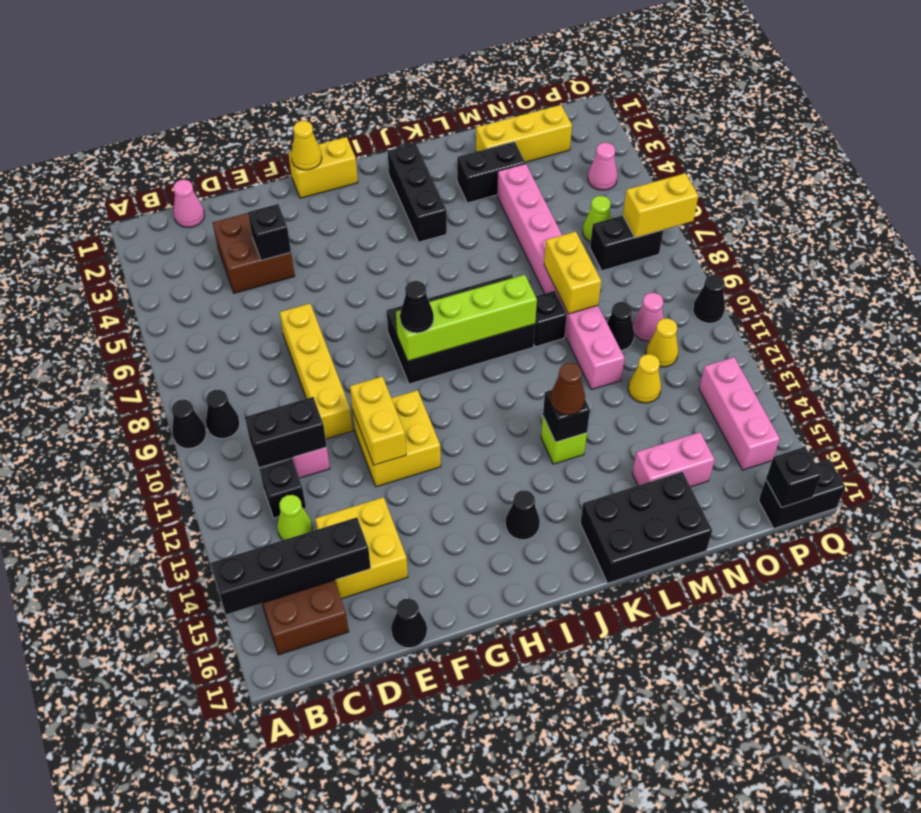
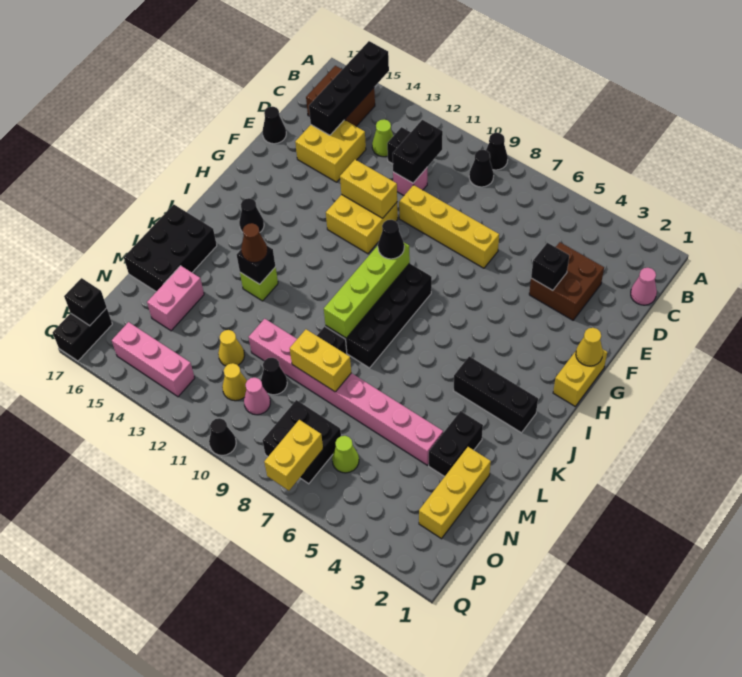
black 1x2 brick [590,216,663,271] -> black 2x2 brick [263,400,341,484]
pink 1x1 cone [588,143,618,190] -> none

